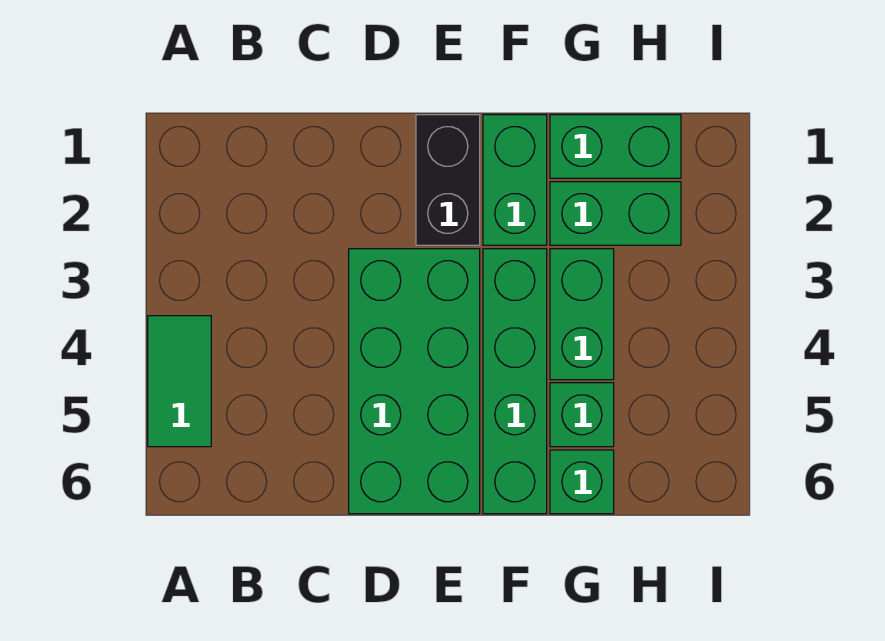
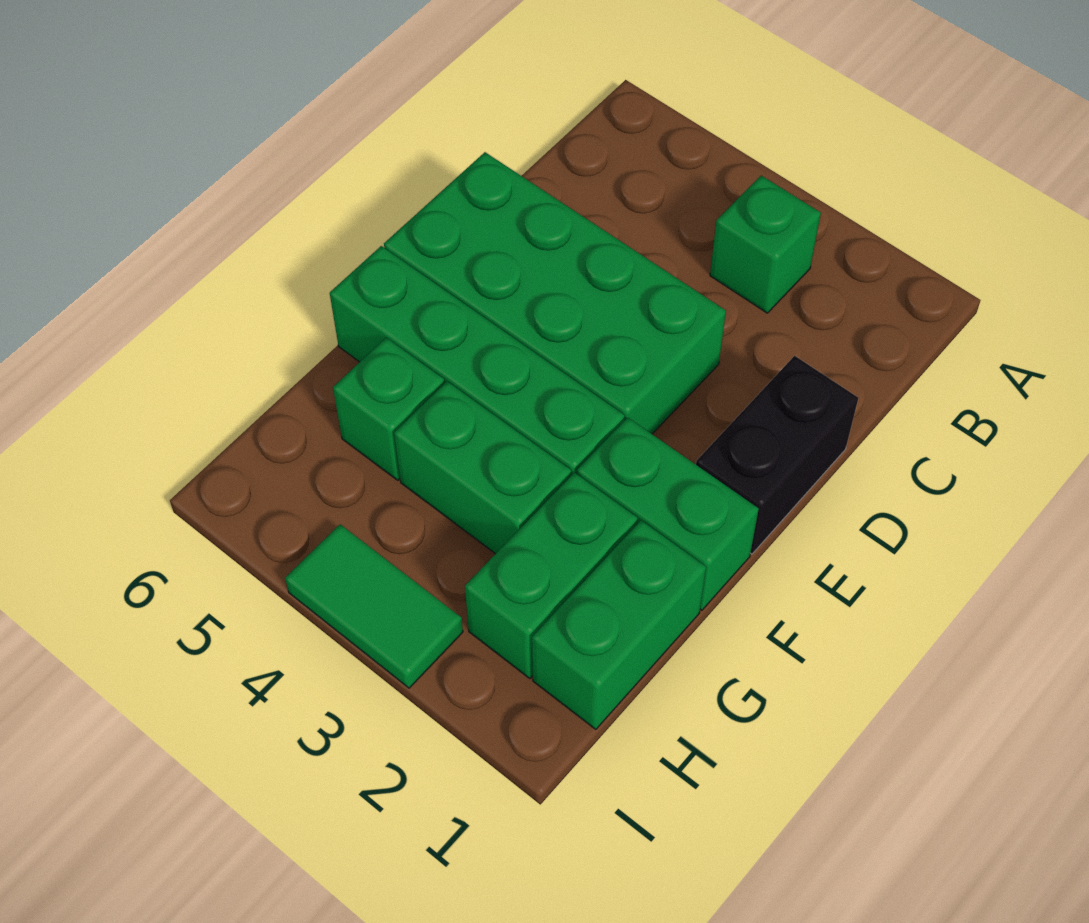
green 1x2 tile [148,316,211,447] -> green 1x2 tile moved to [285,524,463,688]
black 1x2 brick [416,115,480,245] -> black 1x2 brick turned to [696,356,858,554]
green 1x1 brick [550,450,614,514] -> green 1x1 brick moved to [710,176,821,313]

